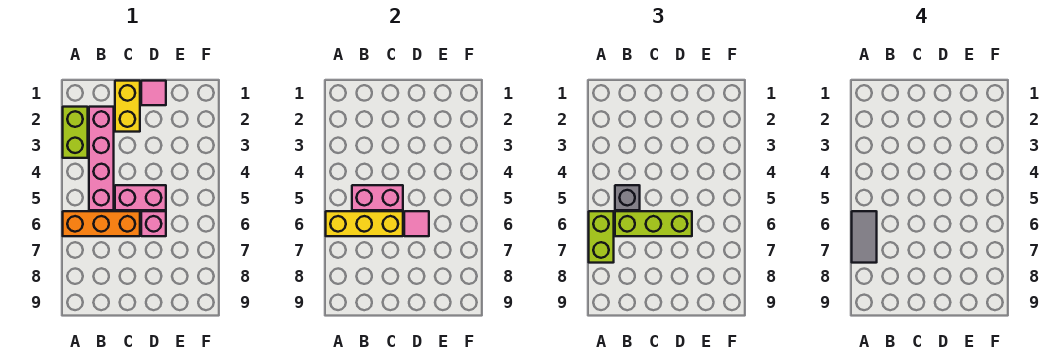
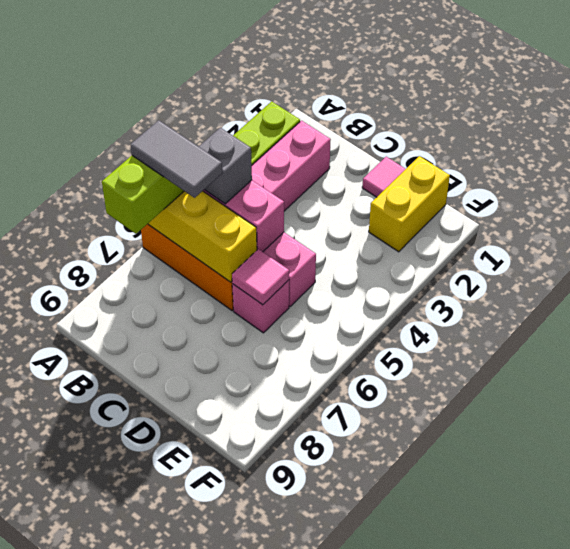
grey 1x2 tile [852,211,877,263] -> grey 1x2 tile turned to [131,120,222,198]
lime 1x3 brick [615,211,692,236] -> none
yellow 1x2 brick [115,81,140,132] -> yellow 1x2 brick moved to [369,156,450,252]

